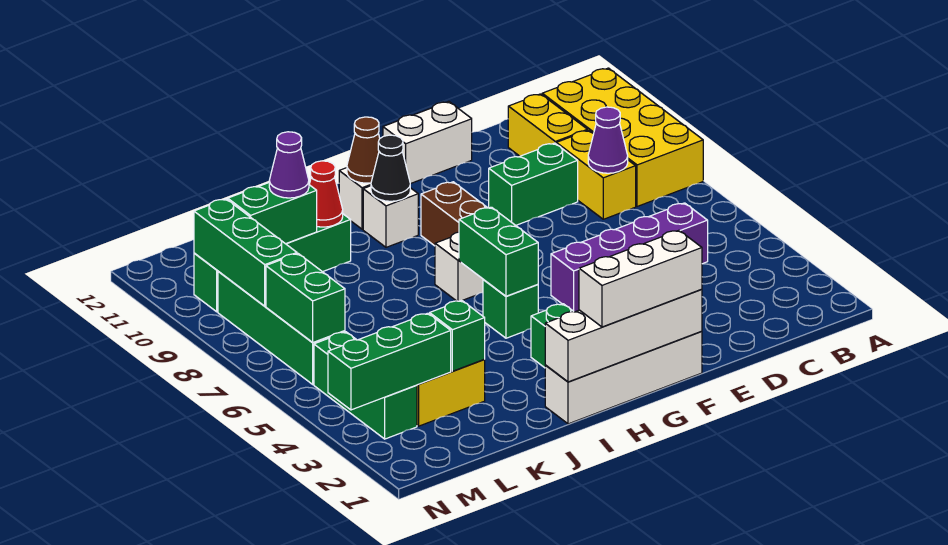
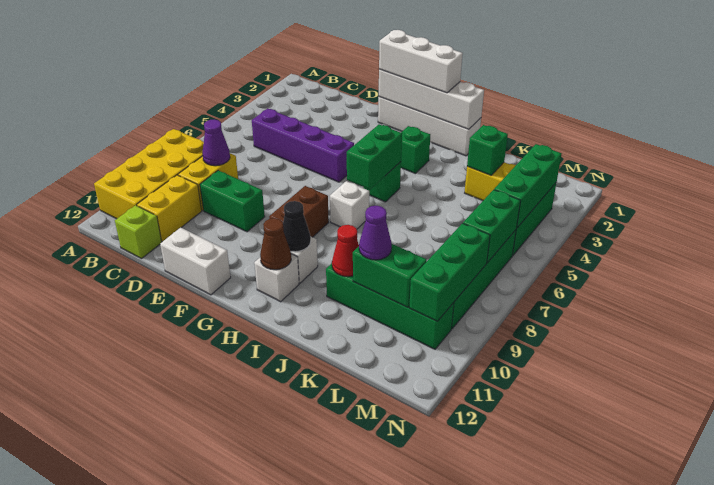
none -> lime 1x1 brick [115,205,162,259]
green 1x3 brick [328,313,451,410] -> green 1x3 brick turned to [494,144,562,228]

